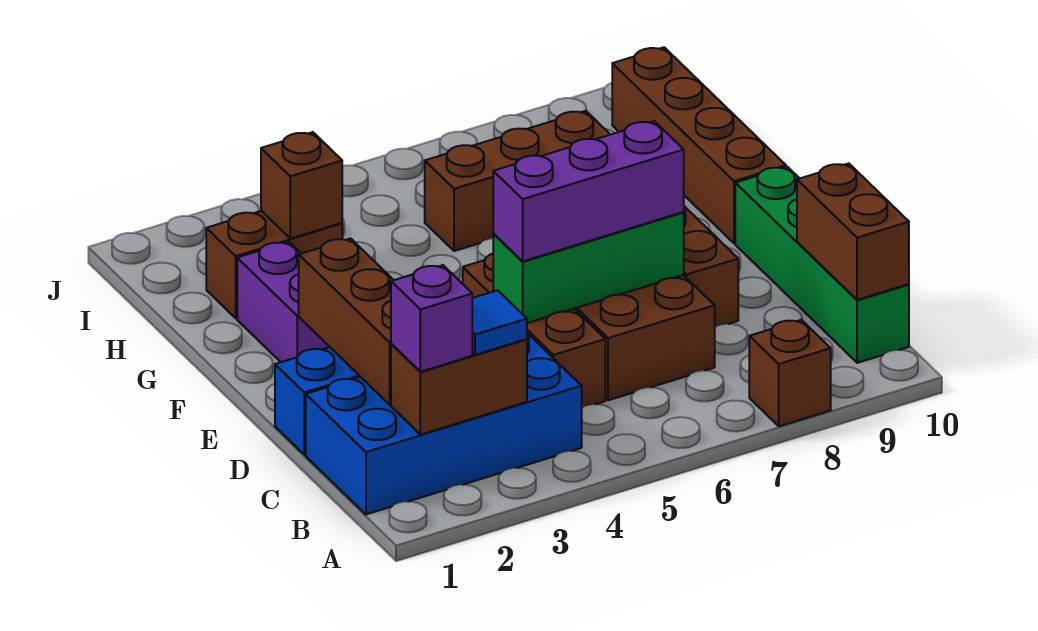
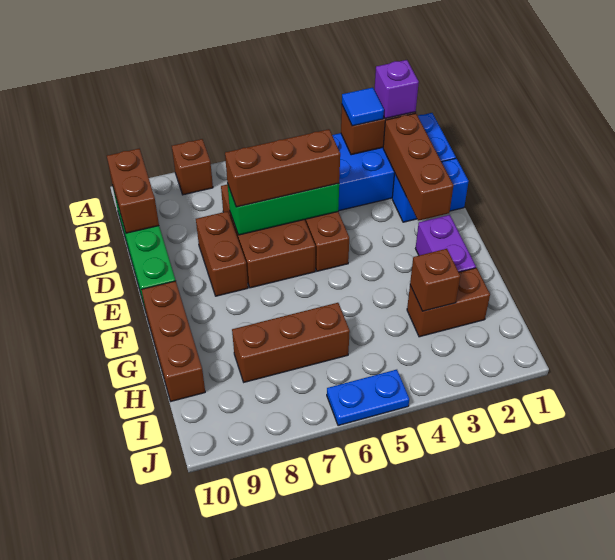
purple 1x3 brick [493,121,684,261] -> brown 1x3 brick [225,129,340,207]
brown 1x4 brick [612,47,786,243] -> brown 1x3 brick [142,281,205,401]
none -> blue 1x2 plate [327,370,409,426]

